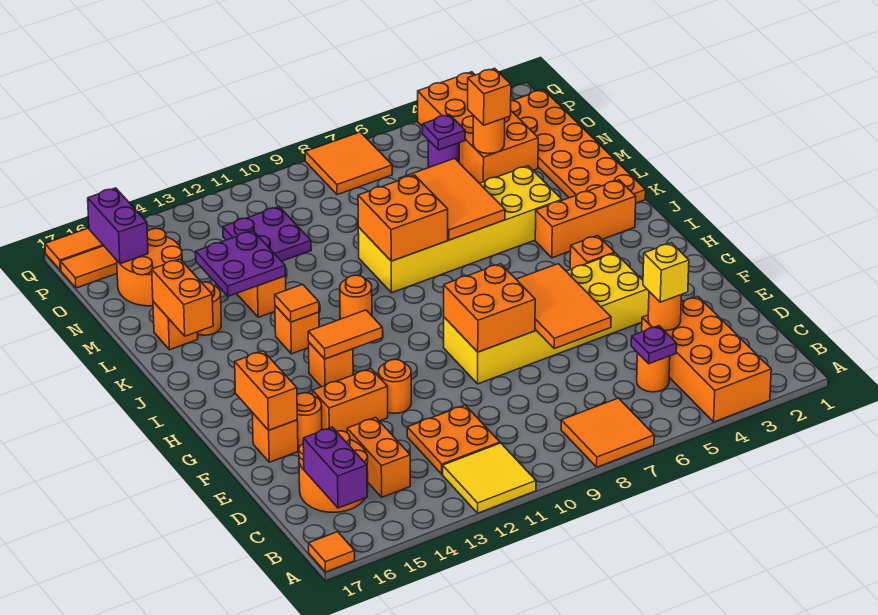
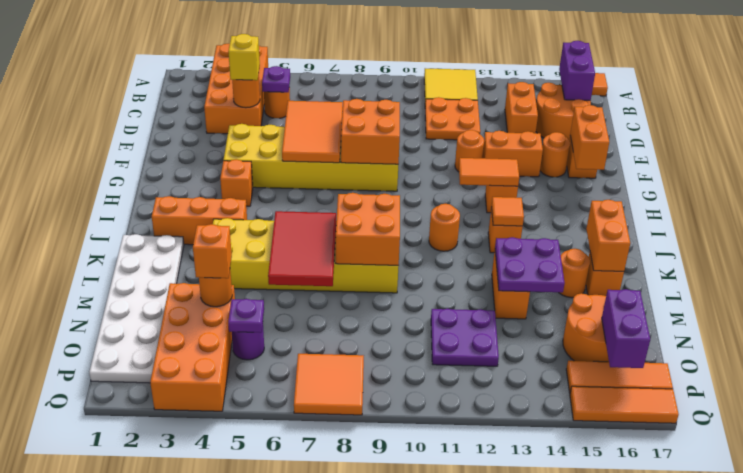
orange 2x2 tile [561,398,654,467] -> none
orange 2x6 plate [511,90,646,203] -> white 2x6 plate [89,234,184,383]
orange 2x3 tile [399,158,505,240] -> red 2x3 tile [268,211,336,286]

